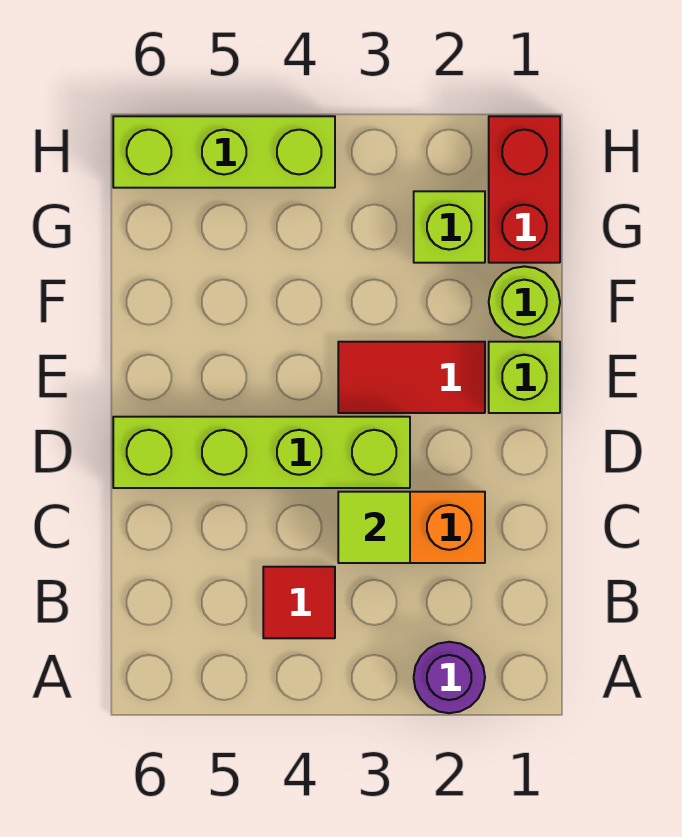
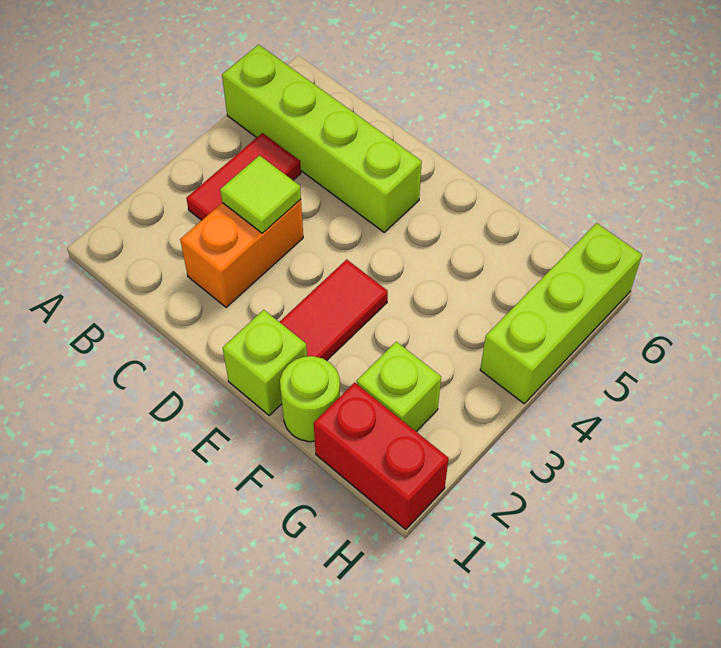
purple 1x1 round brick [414,642,485,713] -> none
red 1x1 tile [263,567,335,638] -> red 1x2 tile [186,133,301,220]
lime 1x4 brick [113,417,410,488] -> lime 1x4 brick turned to [222,45,422,232]

